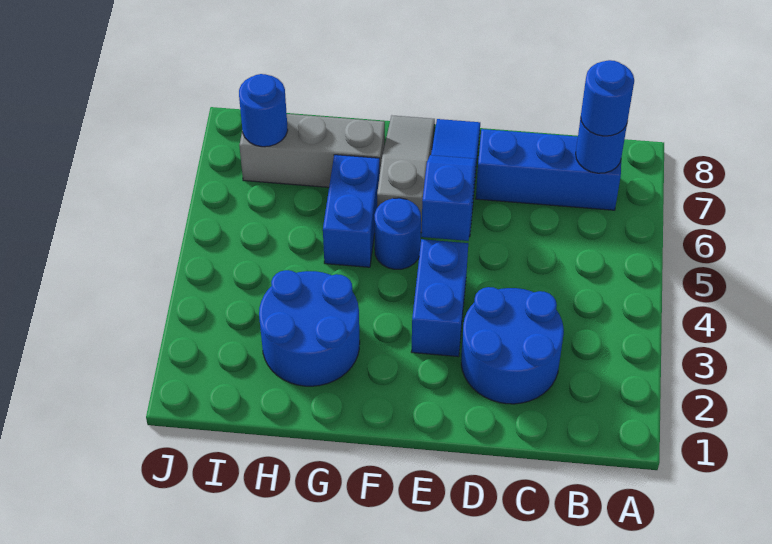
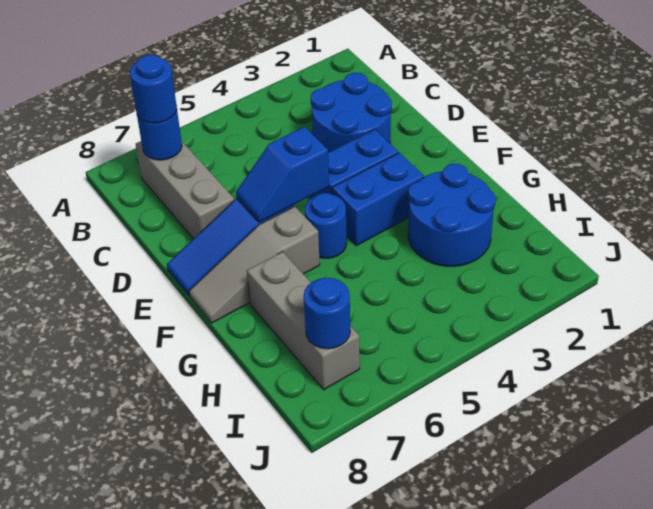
blue 1x3 brick [476,129,621,210] -> grey 1x3 brick [136,141,234,239]
blue 1x2 brick [323,155,380,267] -> blue 1x2 brick moved to [332,153,424,246]

